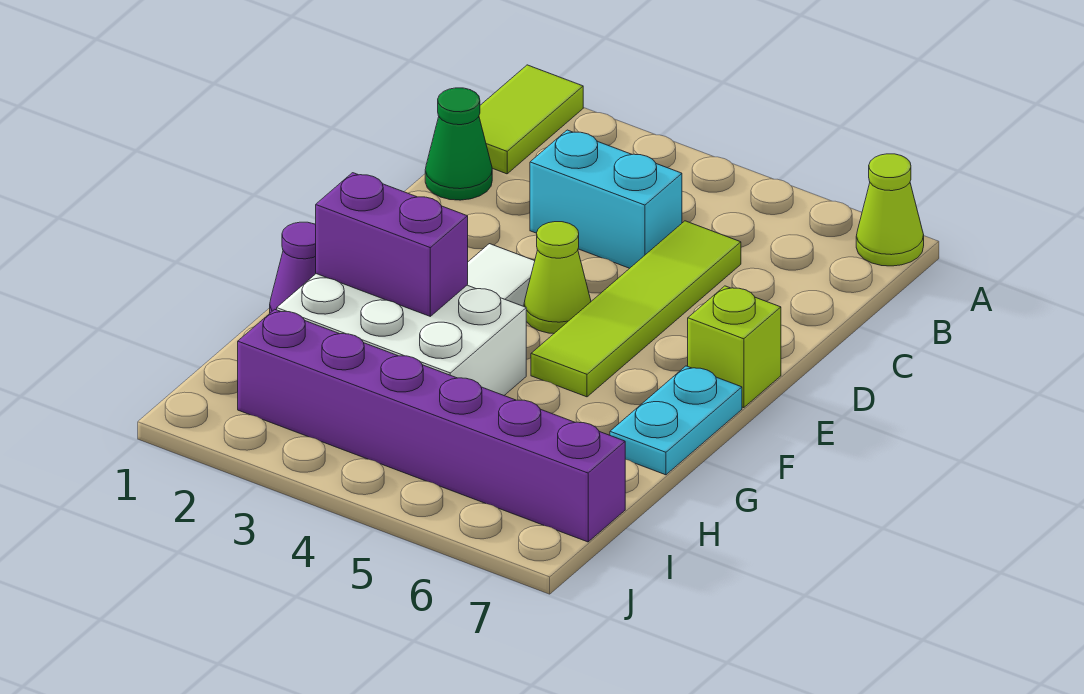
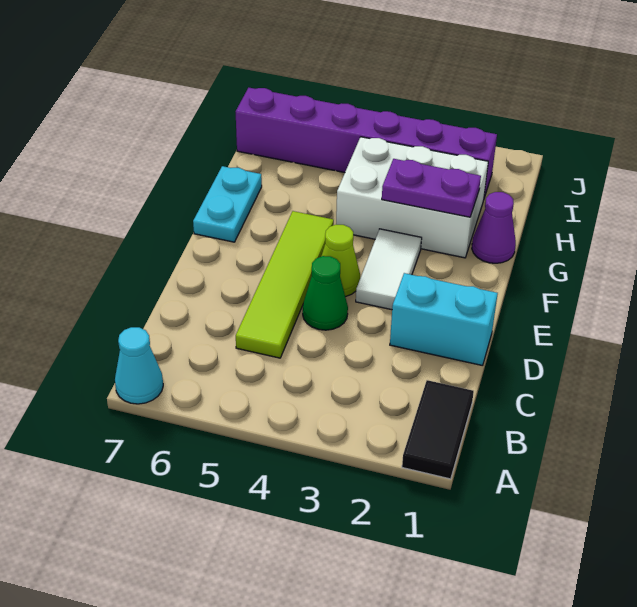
lime 1x2 tile [479,65,583,174] -> black 1x2 tile [402,380,474,479]
lime 1x1 cone [856,154,924,266] -> cyan 1x1 cone [115,327,163,404]
green 1x1 cone [425,88,492,200] -> green 1x1 cone moved to [303,256,348,330]
cyan 1x2 brick [530,130,682,268] -> cyan 1x2 brick moved to [390,273,498,366]
lime 1x1 brick [688,286,781,408] -> none
purple 1x2 brick [316,173,468,316] -> purple 1x2 plate [382,159,481,217]

